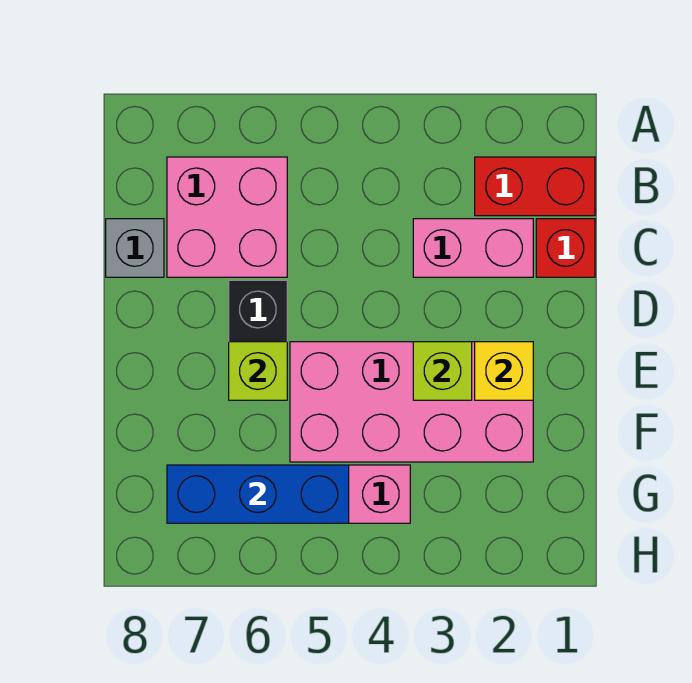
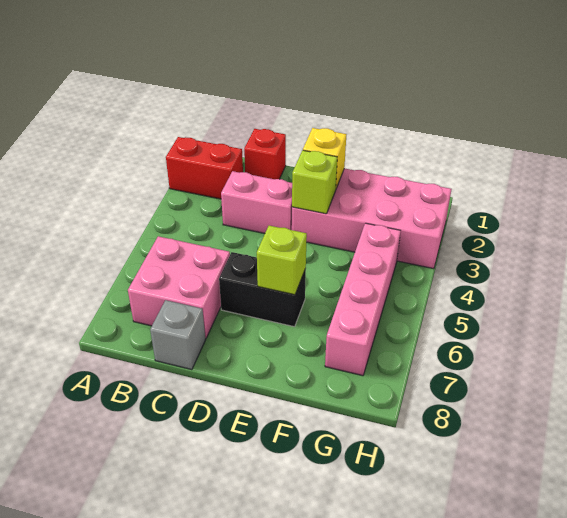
red 1x2 brick [475,157,595,216] -> red 1x2 brick turned to [166,137,243,199]
pink 1x2 brick [413,219,533,277] -> pink 1x2 brick turned to [221,171,292,233]
pink 2x4 brick [290,342,533,462] -> pink 2x4 brick turned to [292,168,451,269]
blue 1x3 brick [167,465,349,523] -> none

